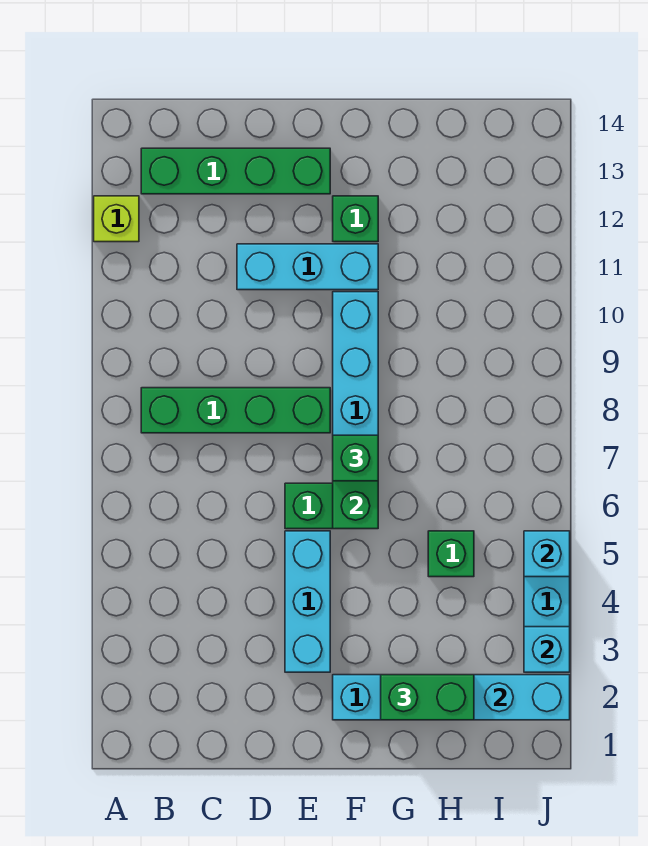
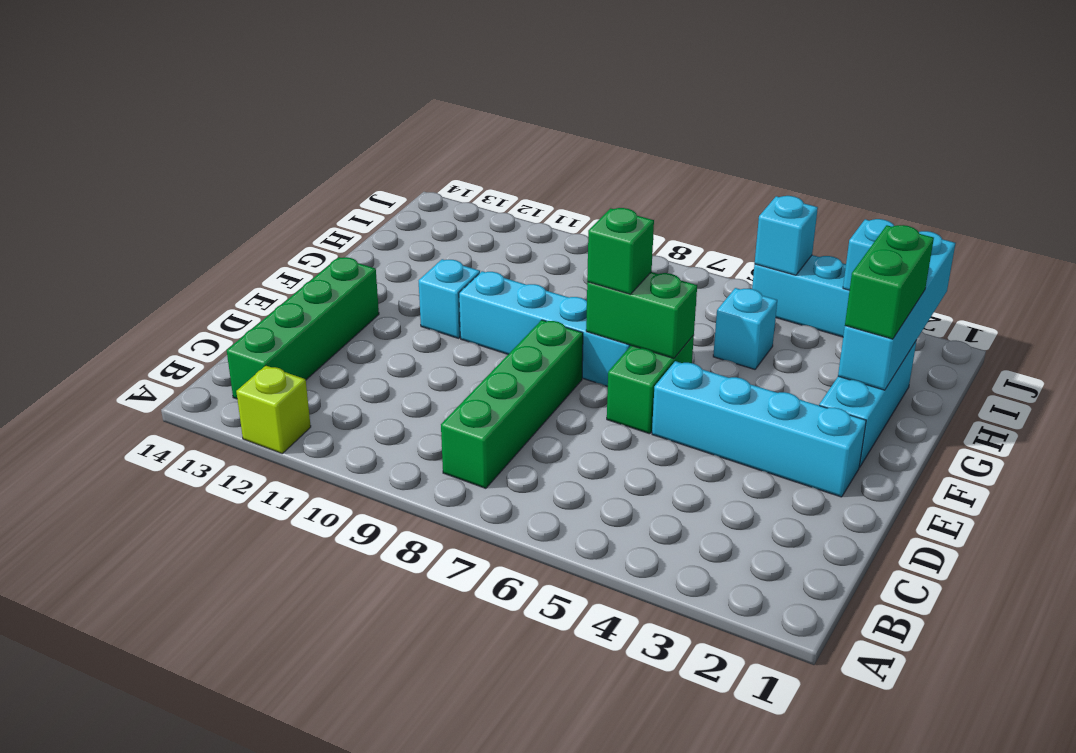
cyan 1x3 brick [237,244,378,290] -> cyan 1x1 brick [419,259,480,338]
cyan 1x3 brick [285,531,330,672] -> cyan 1x4 brick [652,361,866,497]
green 1x1 brick [333,196,378,242] -> none
green 1x1 brick [428,531,474,577] -> cyan 1x1 brick [713,288,777,369]

